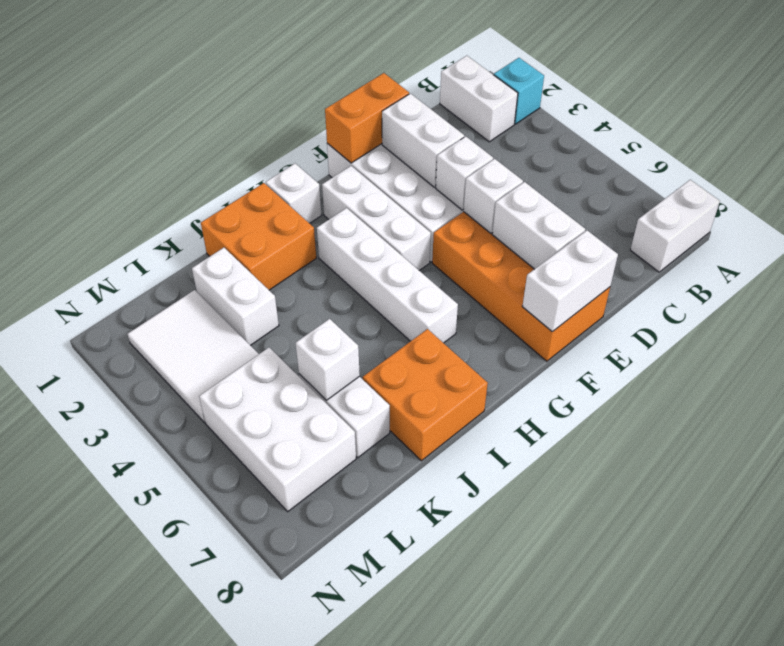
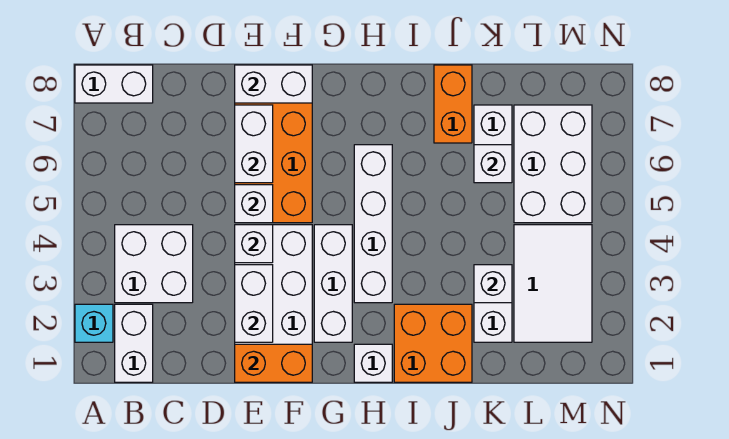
none -> white 2x2 brick [115,225,193,303]
orange 2x2 brick [363,329,488,461] -> orange 1x2 brick [434,65,472,143]
none -> white 1x1 brick [474,265,512,303]

